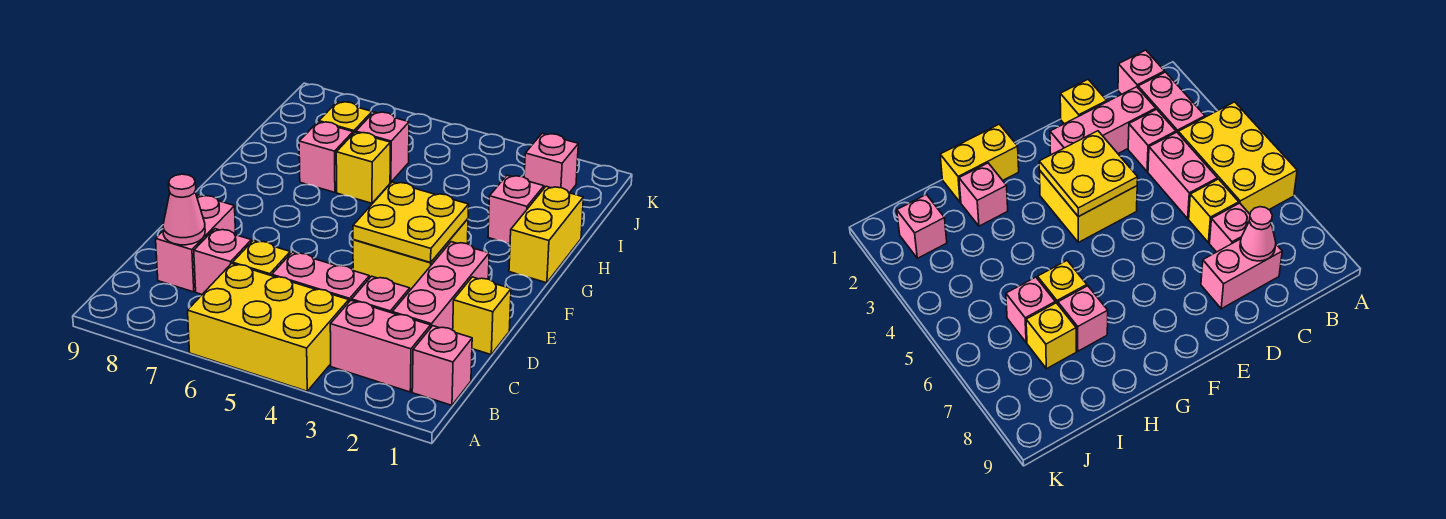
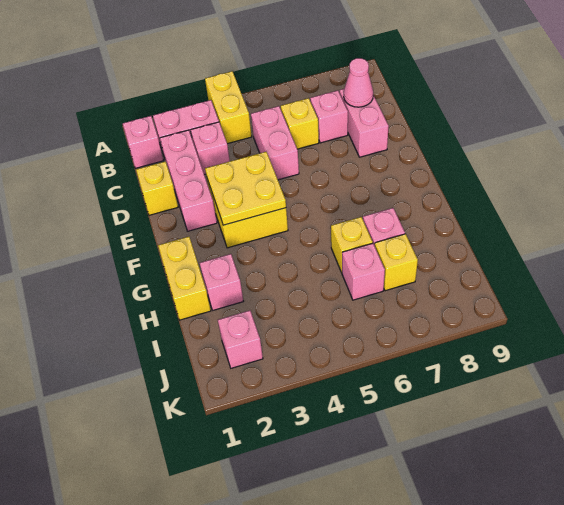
yellow 2x3 brick [188,263,349,391] -> yellow 1x2 brick [205,71,252,144]
pink 1x2 brick [272,252,369,302] -> pink 1x2 brick turned to [251,106,299,180]

